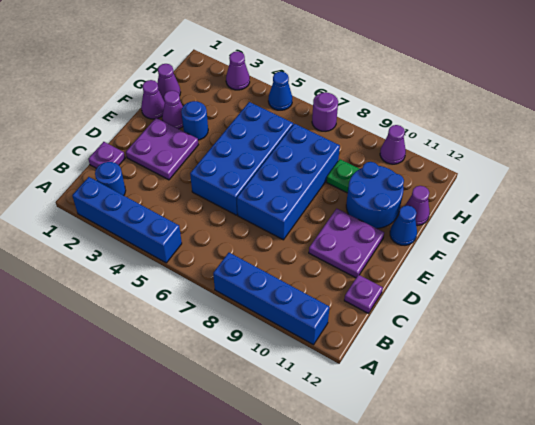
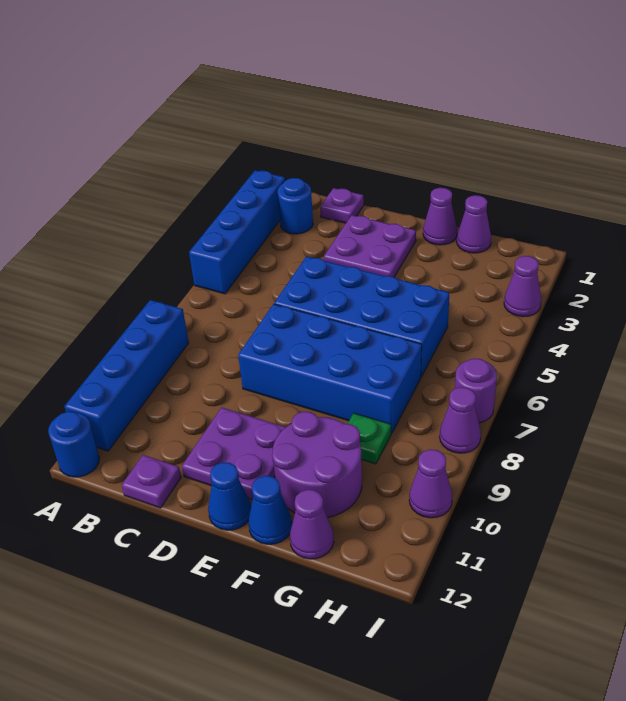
purple 1x1 cone [162,91,183,129] -> purple 1x1 cone moved to [440,387,481,453]
blue 1x1 round brick [181,101,208,140] -> blue 1x1 round brick moved to [48,412,99,477]
blue 2x2 round brick [346,162,404,228] -> purple 2x2 round brick [272,411,362,518]
blue 1x1 cone [268,72,292,110] -> blue 1x1 cone moved to [208,462,251,530]

